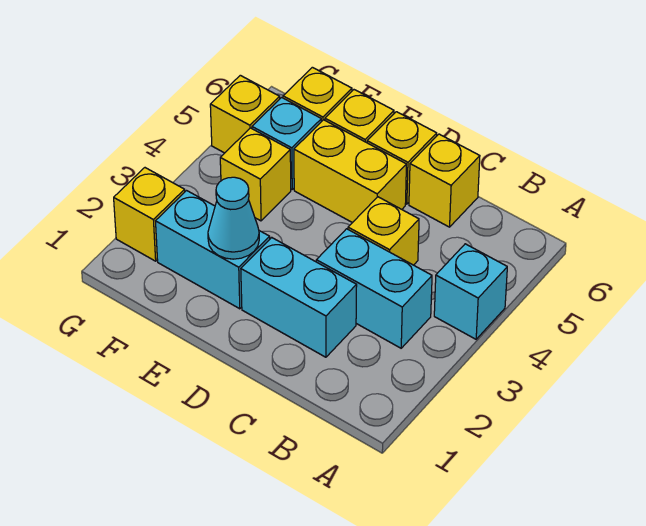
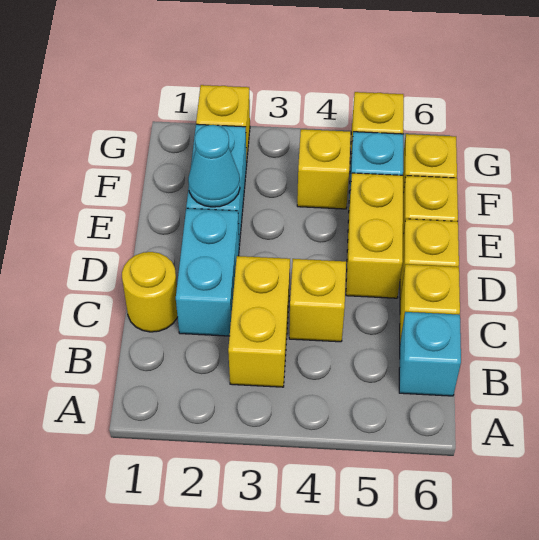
cyan 1x1 brick [434,244,507,339] -> cyan 1x1 brick moved to [399,312,461,396]
cyan 1x2 brick [316,229,432,348] -> yellow 1x2 brick [228,256,290,387]
none -> yellow 1x1 round brick [122,252,178,332]

